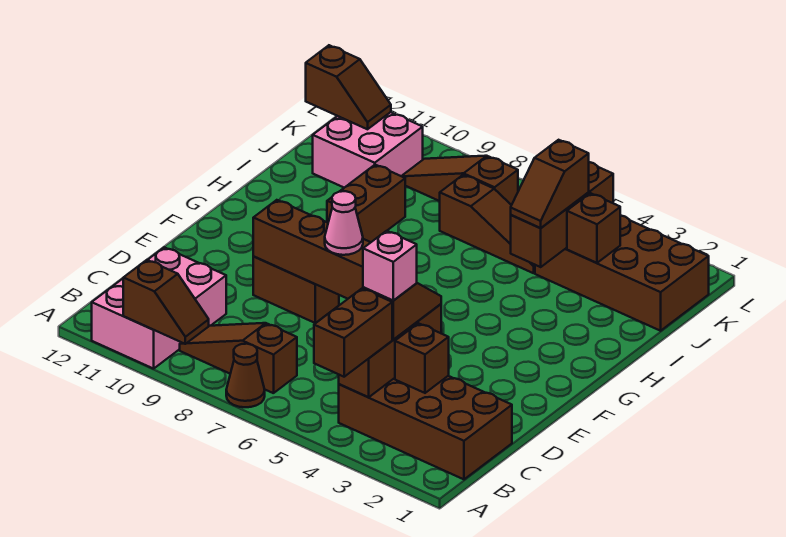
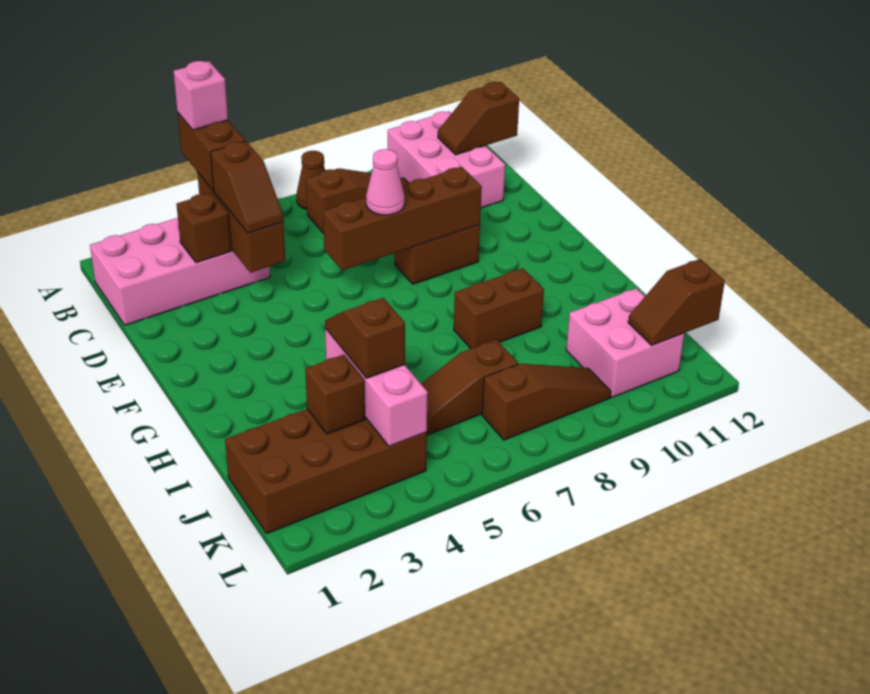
brown 1x2 slope [123,260,209,344] -> brown 1x2 slope moved to [438,82,519,155]
brown 2x4 brick [339,376,512,479] -> pink 2x4 brick [90,218,270,325]
pink 1x1 brick [363,231,417,301] -> pink 1x1 brick moved to [174,61,228,130]
brown 1x2 brick [327,165,405,242] -> brown 1x2 brick turned to [454,268,544,349]
brown 1x3 brick [511,162,613,267] -> pink 1x3 brick [325,329,428,446]

